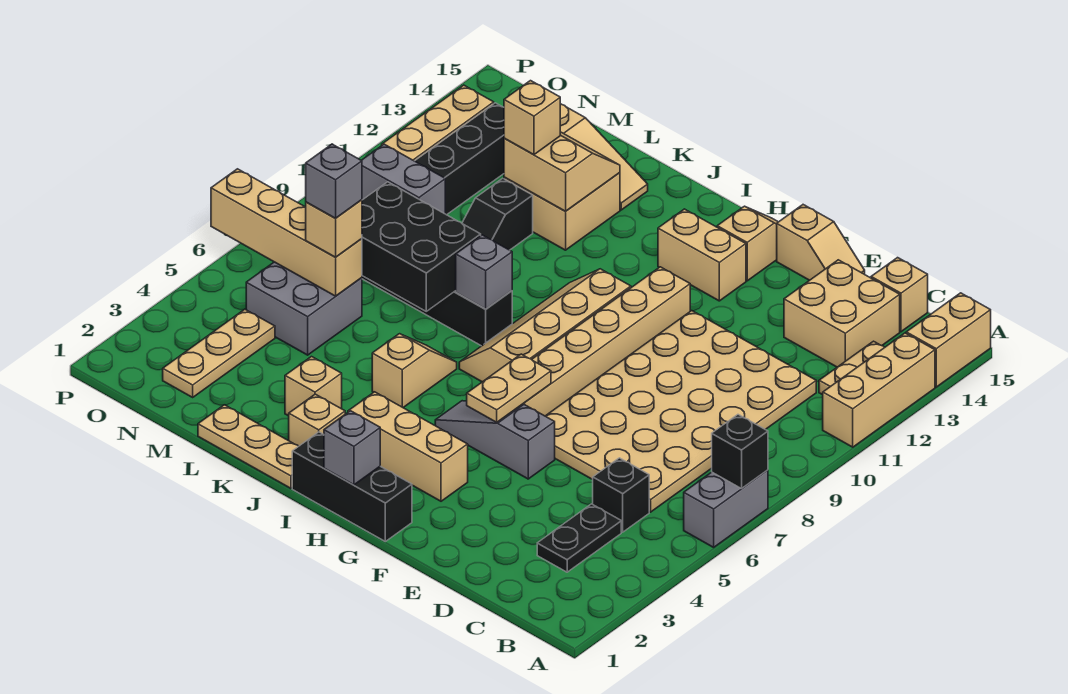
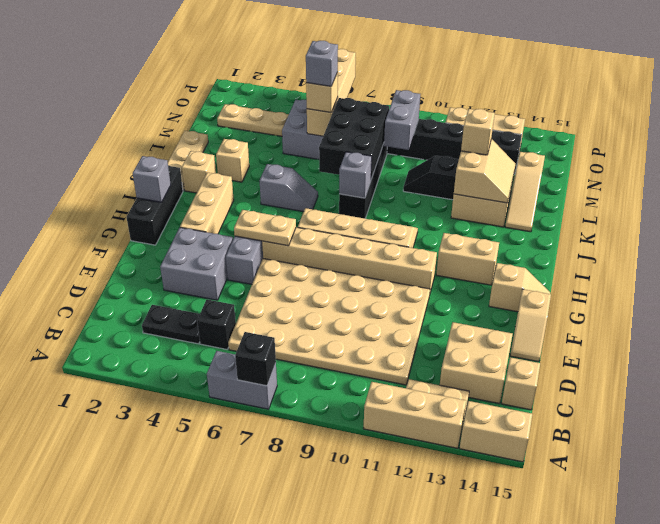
none -> grey 2x2 brick [160,228,233,300]
tan 1x2 brick [658,209,746,301] -> tan 1x2 brick turned to [436,233,499,285]
tan 1x2 slope [372,334,457,408] -> grey 1x2 slope [259,164,318,212]

